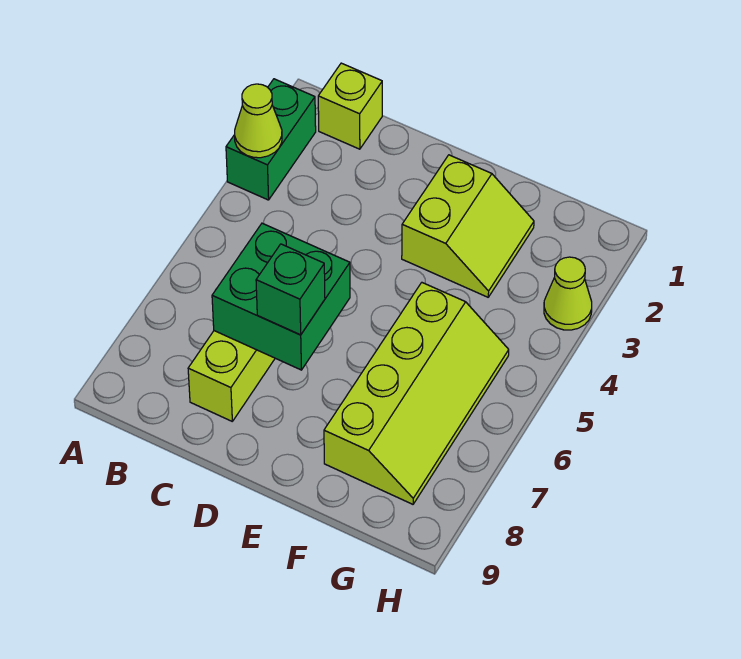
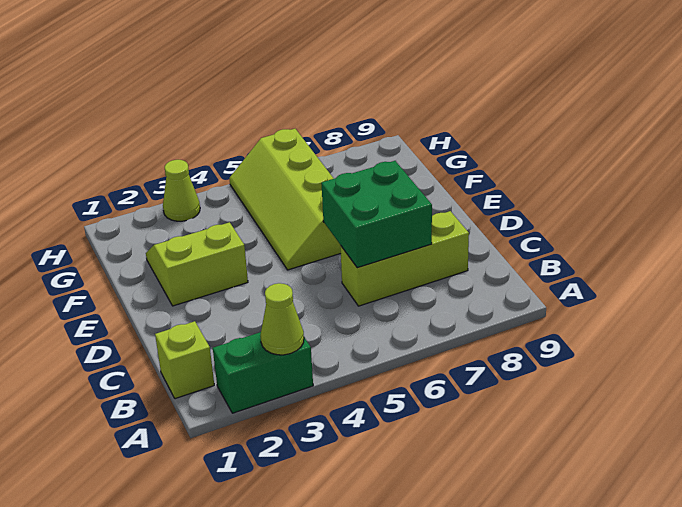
green 1x1 brick [256,244,325,335] -> none
lime 2x4 slope [324,283,509,504] -> lime 2x4 slope turned to [229,129,341,270]

